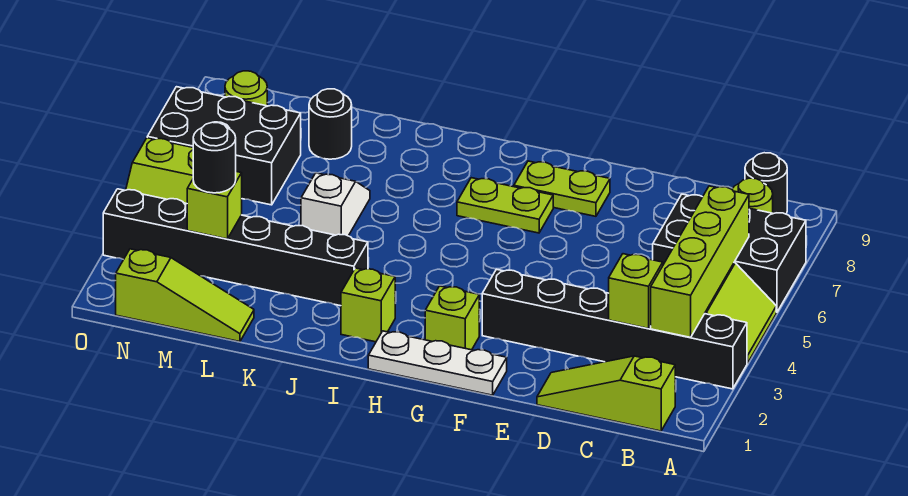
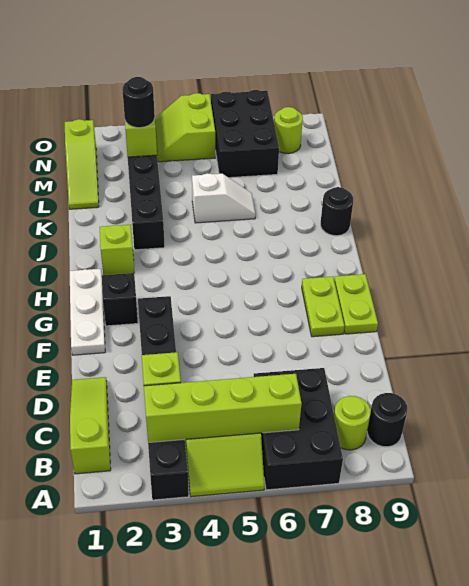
lime 1x1 brick [425,286,479,350] -> black 1x1 brick [102,273,138,326]
lime 1x2 plate [457,178,553,233] -> lime 1x2 plate moved to [334,274,378,334]
black 1x1 round brick [309,89,352,159] -> black 1x1 round brick moved to [321,187,353,236]

